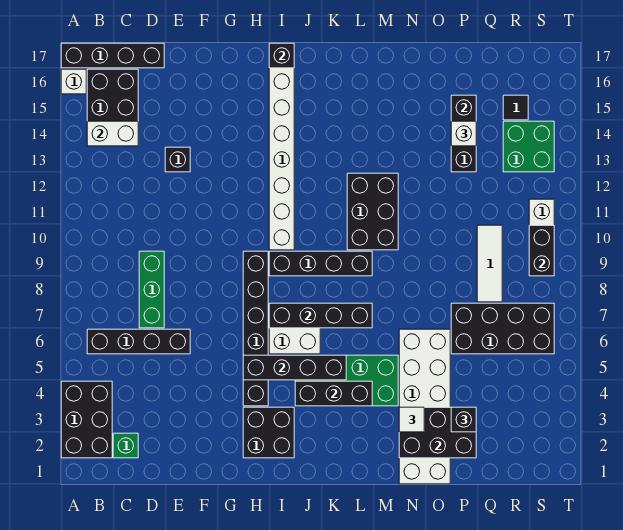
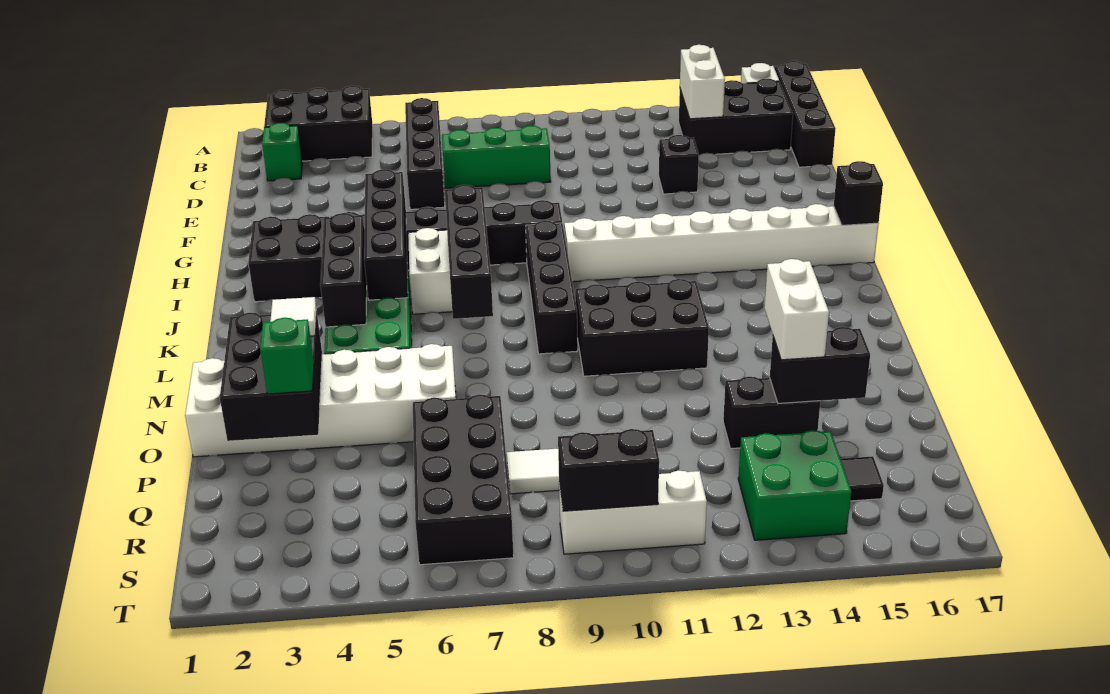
black 1x1 brick [451,407,476,432] -> green 1x1 brick [260,318,314,394]
white 1x1 brick [451,121,476,146] -> white 1x2 brick [764,259,829,360]

